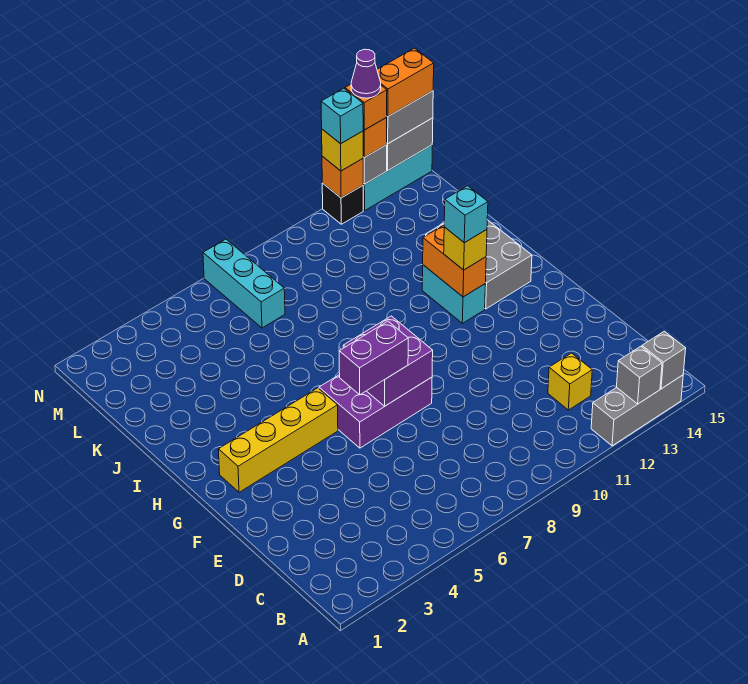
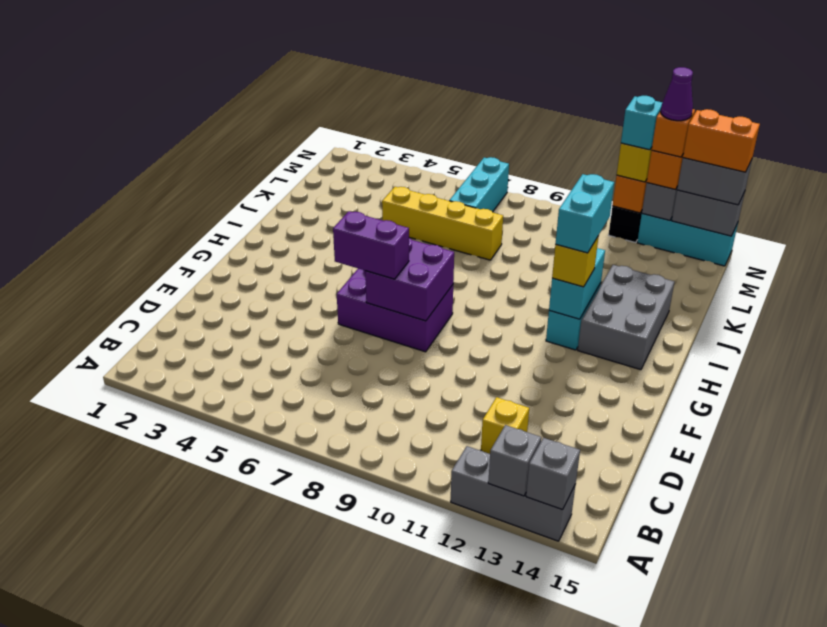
yellow 1x4 brick [218,388,338,492] -> yellow 1x4 brick moved to [382,187,503,260]
orange 1x2 brick [423,225,486,297] -> cyan 1x2 brick [549,248,605,319]
cyan 1x1 brick [444,186,488,243] -> cyan 1x2 brick [556,174,614,253]

